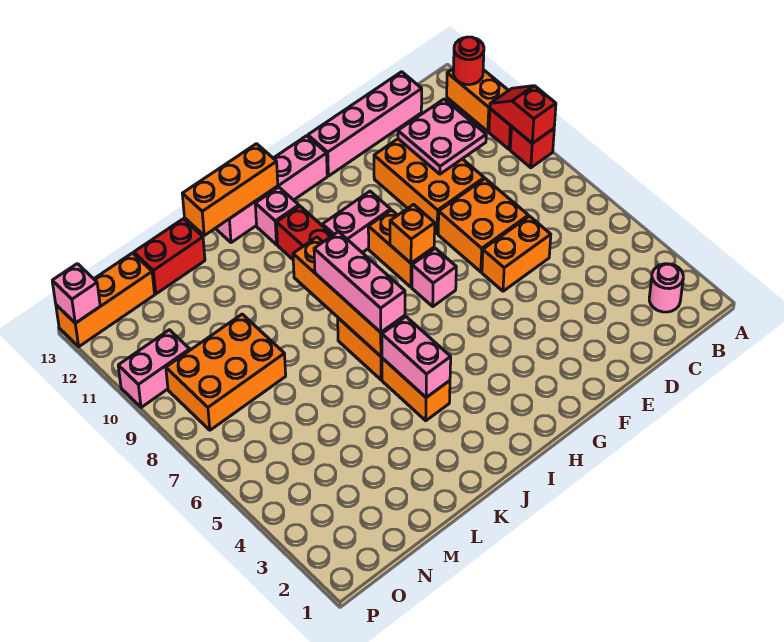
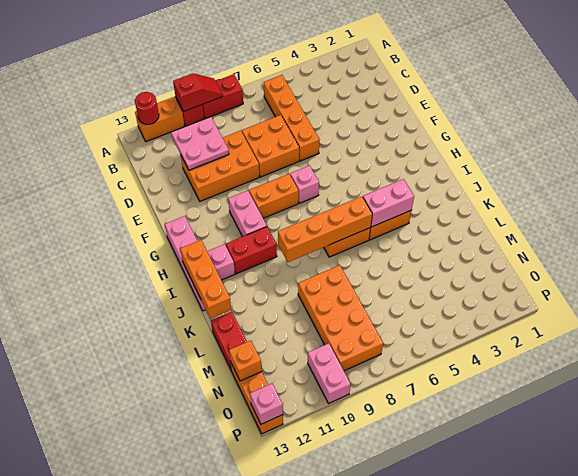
red 1x1 brick [510,127,554,168] -> red 1x2 brick [203,74,243,119]
red 1x2 slope [490,86,556,143] -> red 1x2 slope turned to [173,73,223,112]
pink 1x1 round brick [649,264,683,312] -> none
pink 1x4 brick [308,72,422,176] -> none
orange 1x2 brick [482,216,551,291] -> orange 1x4 brick [264,75,319,161]
orange 1x1 brick [390,205,435,263] -> orange 1x1 brick moved to [229,340,262,381]
pink 1x3 brick [314,232,405,332] -> none
orange 2x3 brick [166,314,286,430] -> orange 2x4 brick [298,265,383,371]

